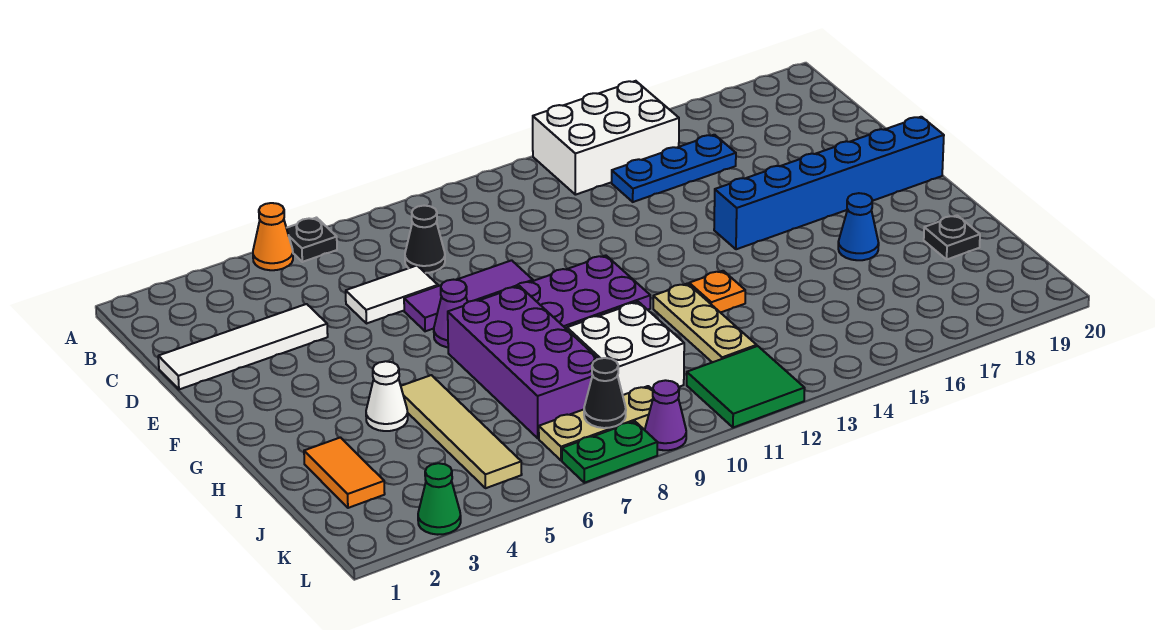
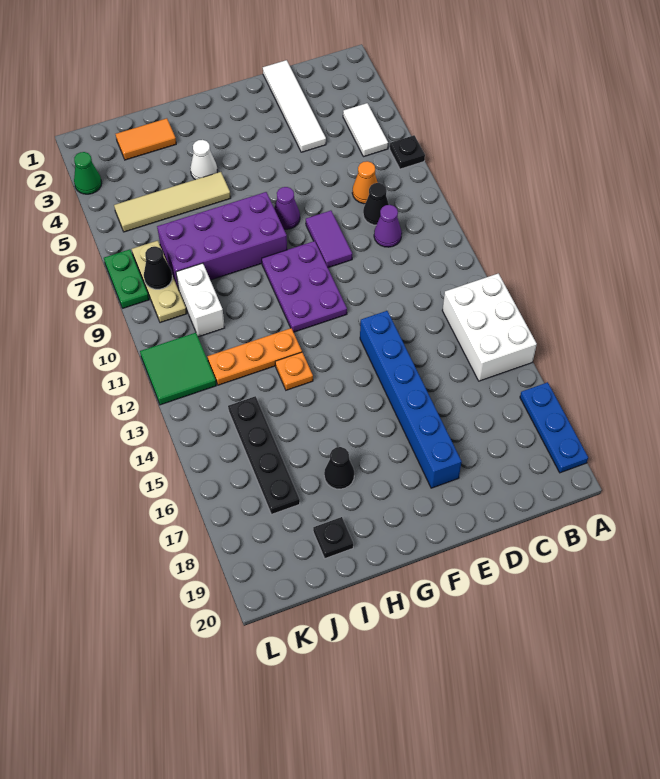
orange 1x1 cone [253,203,293,270] -> orange 1x1 cone moved to [352,161,378,204]
blue 1x3 plate [612,135,736,202] -> blue 1x3 plate moved to [520,382,588,473]
white 1x2 tile [346,266,438,324] -> white 1x2 tile moved to [343,103,388,157]
purple 1x3 tile [404,260,533,331] -> purple 1x2 tile [306,211,352,268]
blue 1x6 brick [714,117,944,249] -> blue 1x6 brick moved to [360,311,462,488]
tan 1x3 plate [653,283,757,362] -> orange 1x3 plate [207,328,302,385]
blue 1x1 cone [838,193,879,260] -> black 1x1 cone [324,447,354,489]
white 2x2 brick [567,302,684,395] -> white 1x2 brick [176,263,225,337]
none -> black 1x4 plate [228,396,300,514]
purple 1x1 cone [645,380,686,450] -> purple 1x1 cone moved to [374,205,402,247]

